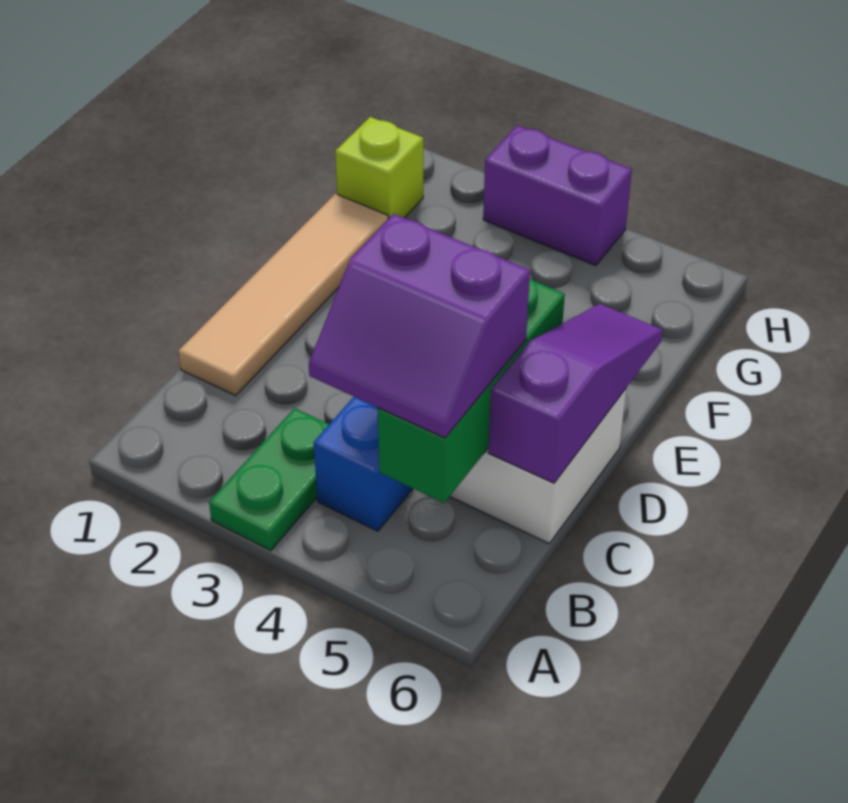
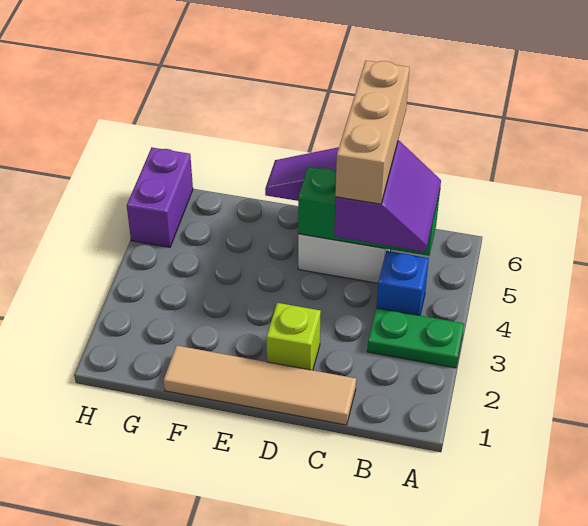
none -> tan 1x3 brick [335,60,410,204]
lime 1x1 brick [335,117,423,219] -> lime 1x1 brick moved to [266,303,321,370]
purple 1x2 brick [483,125,632,266] -> purple 1x2 brick moved to [127,148,193,247]

